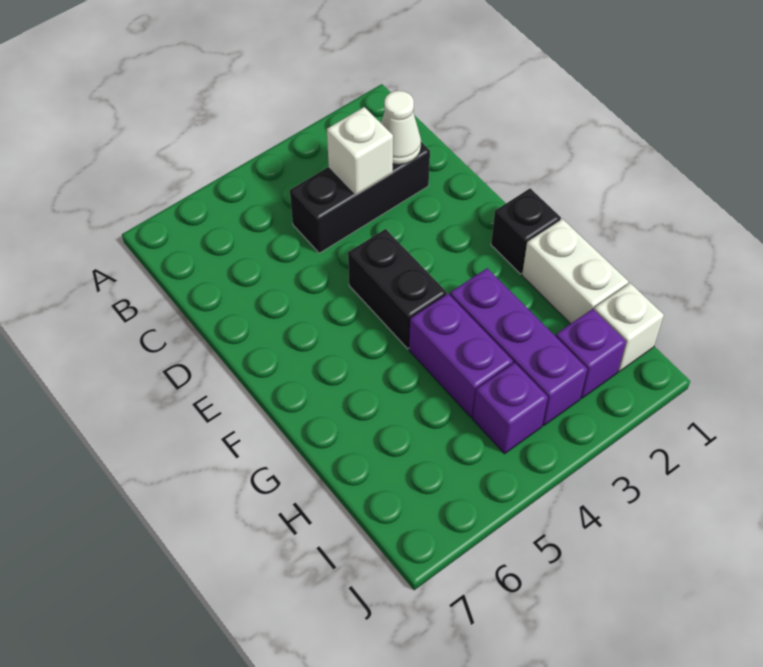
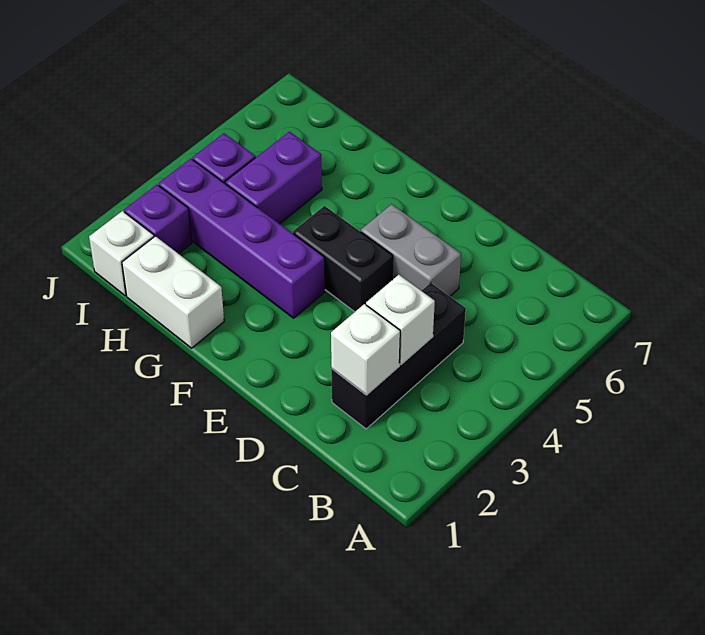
white 1x1 cone [381,91,421,165] -> white 1x1 brick [331,304,400,395]
none -> grey 1x2 brick [361,204,461,296]
black 1x1 brick [491,188,561,274] -> none
purple 1x3 brick [450,268,587,425] -> purple 1x4 brick [159,159,325,318]
purple 1x2 brick [409,294,513,418] -> purple 1x2 brick turned to [225,132,322,224]

